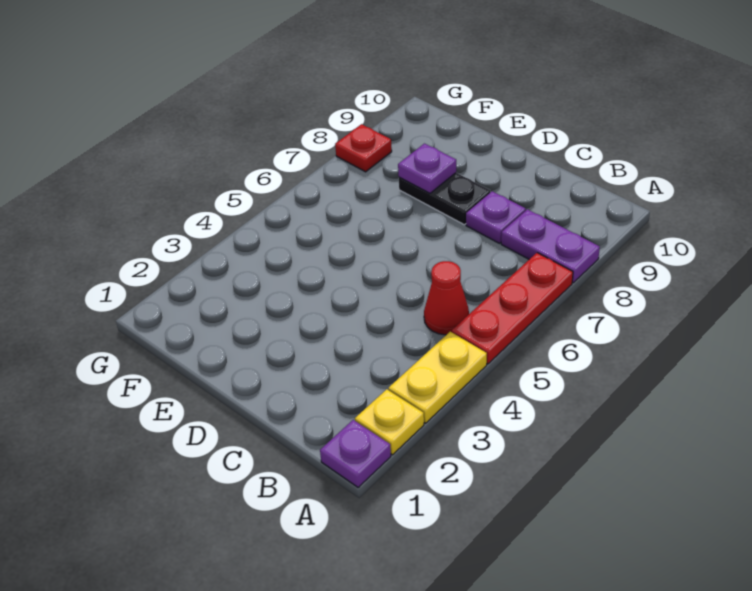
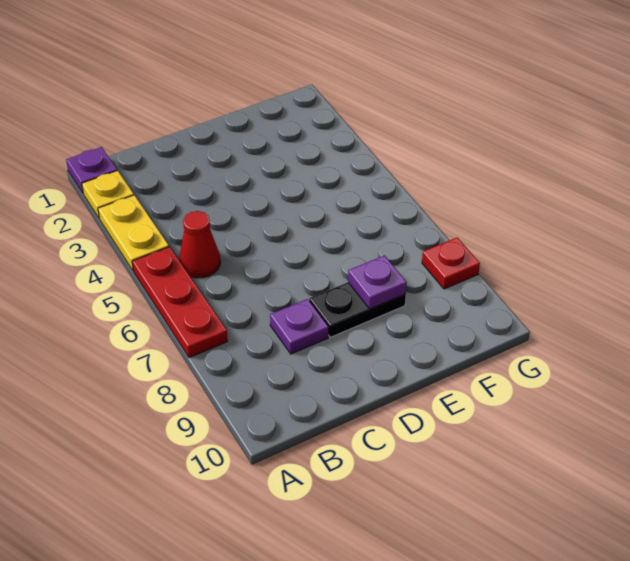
purple 1x2 plate [501,209,600,283] -> none

